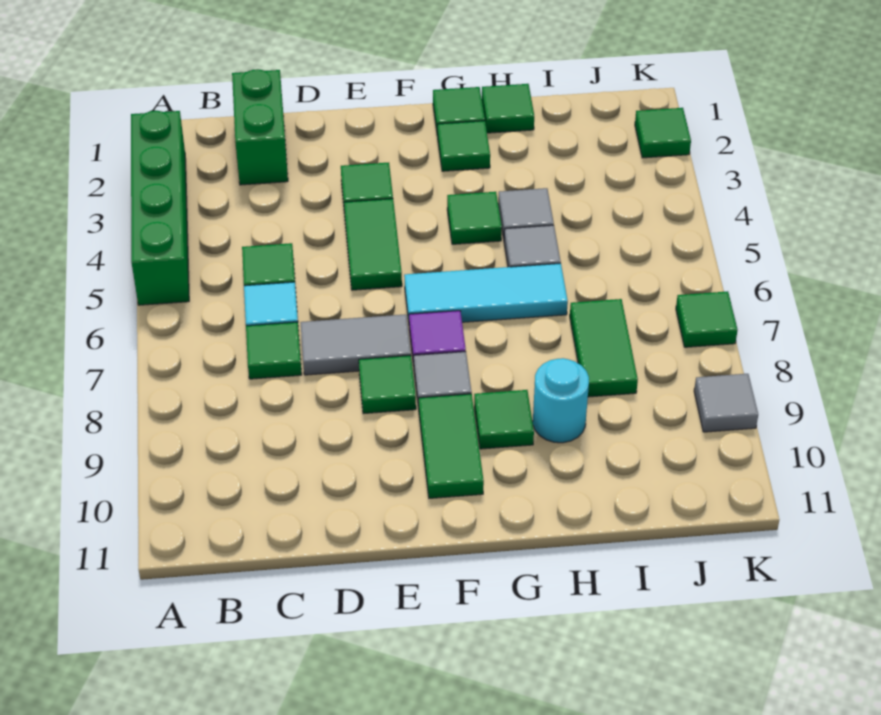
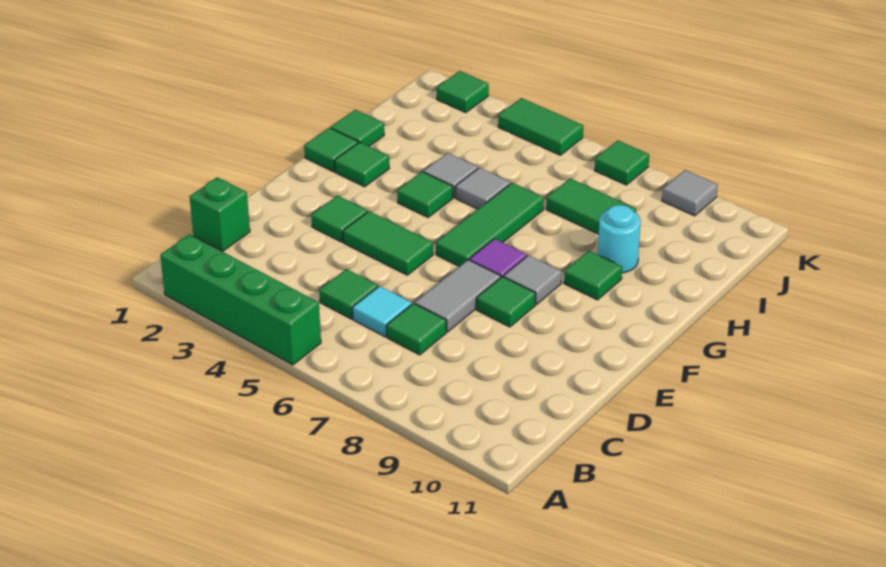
green 1x2 brick [232,69,288,185] -> green 1x1 brick [190,177,250,251]
cyan 1x3 tile [404,263,568,322] -> green 1x3 tile [436,183,544,267]
green 1x2 tile [419,394,484,498] -> green 1x2 tile moved to [498,98,583,155]

